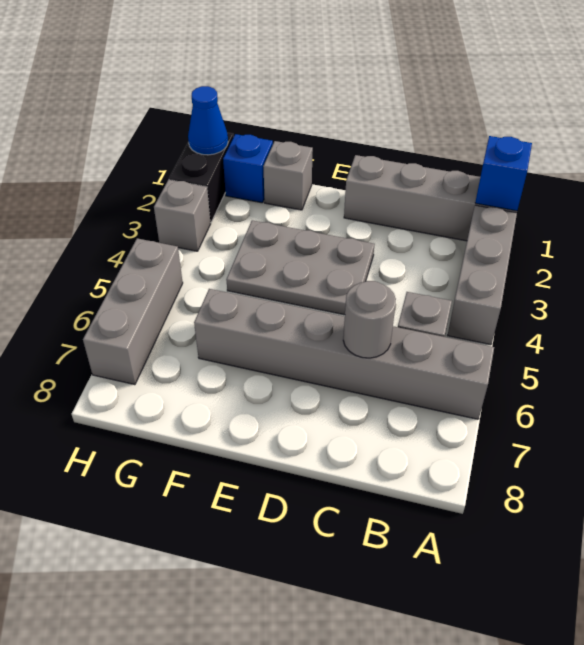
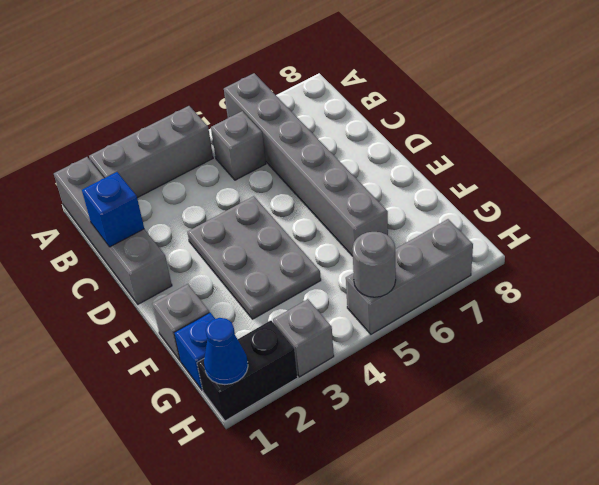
blue 1x1 brick [475,136,532,211] -> blue 1x1 brick moved to [82,172,144,247]
grey 1x1 round brick [343,281,396,358] -> grey 1x1 round brick moved to [352,232,396,297]

